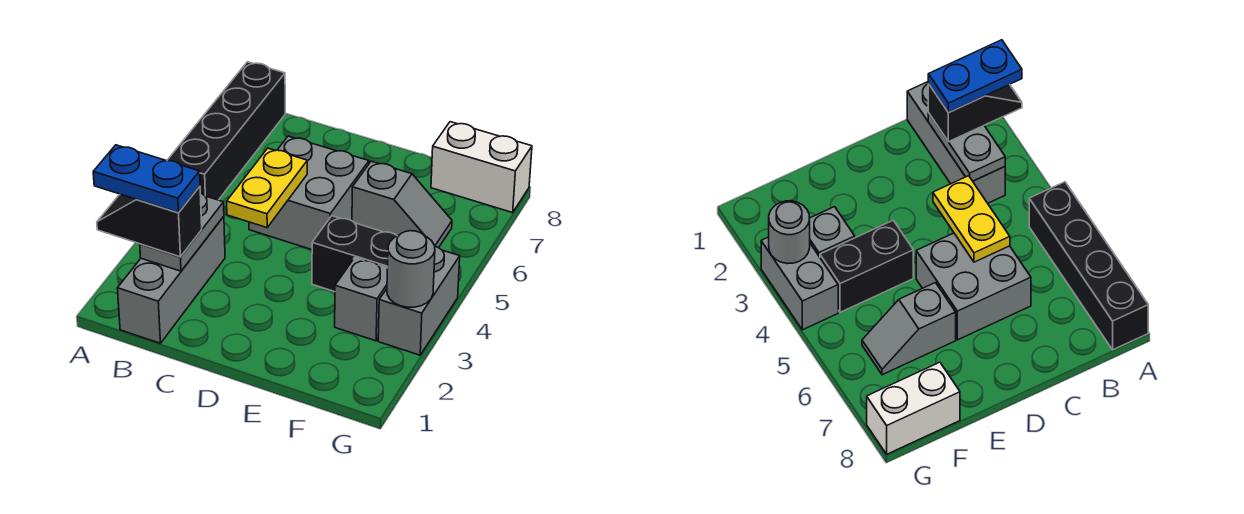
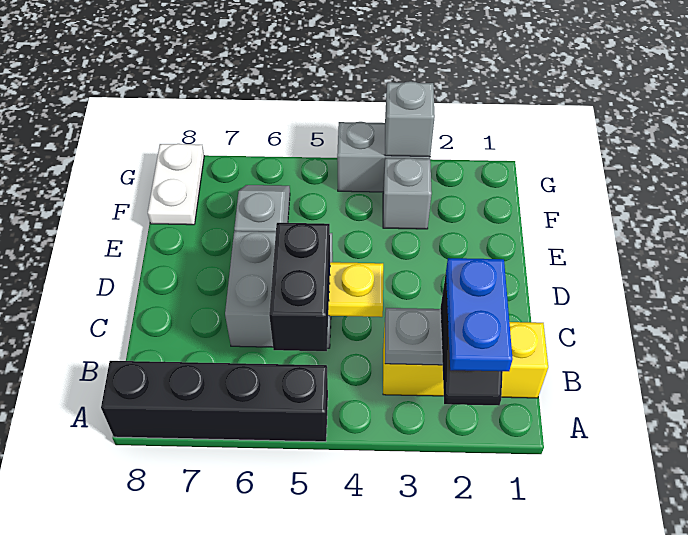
grey 1x3 brick [117,216,225,343] -> yellow 1x3 brick [383,322,548,398]
black 1x2 brick [312,216,397,292] -> black 1x2 brick moved to [269,223,330,351]
white 1x2 brick [431,122,532,213] -> white 1x2 plate [148,144,204,225]
grey 1x1 round brick [387,231,435,307] -> grey 1x1 brick [385,81,435,157]

